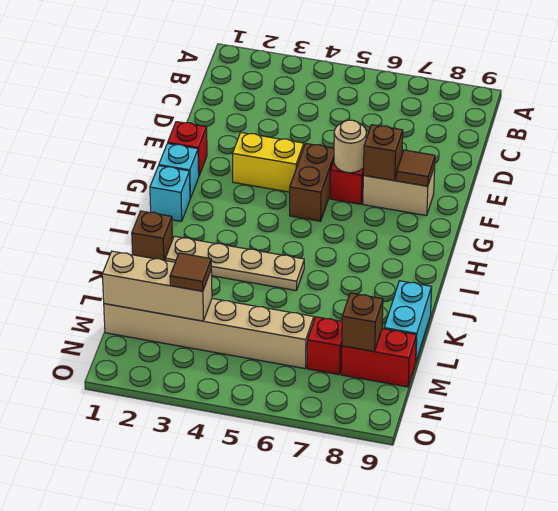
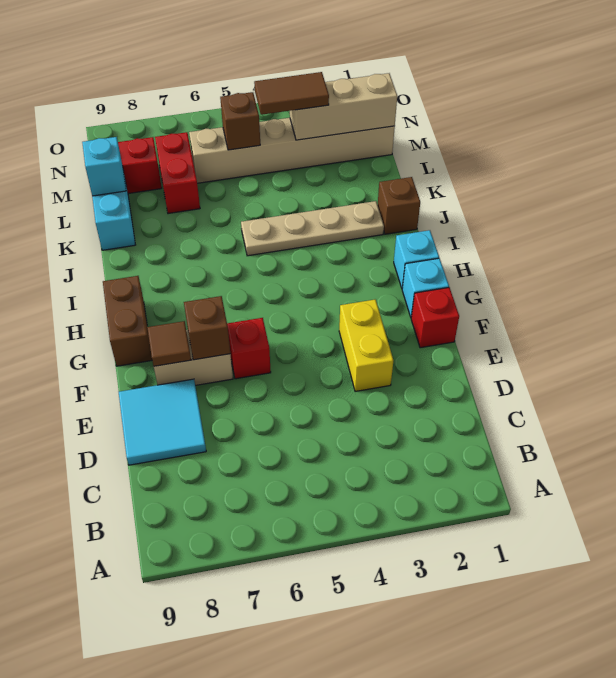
none -> cyan 2x2 tile [119,379,206,465]
yellow 1x2 brick [233,133,304,192] -> yellow 1x2 brick turned to [339,299,393,392]
brown 1x2 brick [290,144,334,221] -> brown 1x2 brick moved to [103,276,152,366]
tan 1x1 round brick [334,120,366,173] -> none
none -> cyan 1x1 brick [82,137,126,196]
brown 1x1 tile [170,253,211,291] -> brown 1x2 tile [254,72,329,115]
red 1x1 brick [307,317,342,375] -> red 1x2 brick [155,132,200,214]
brown 1x1 brick [342,293,383,351] -> brown 1x1 brick moved to [220,92,260,150]

